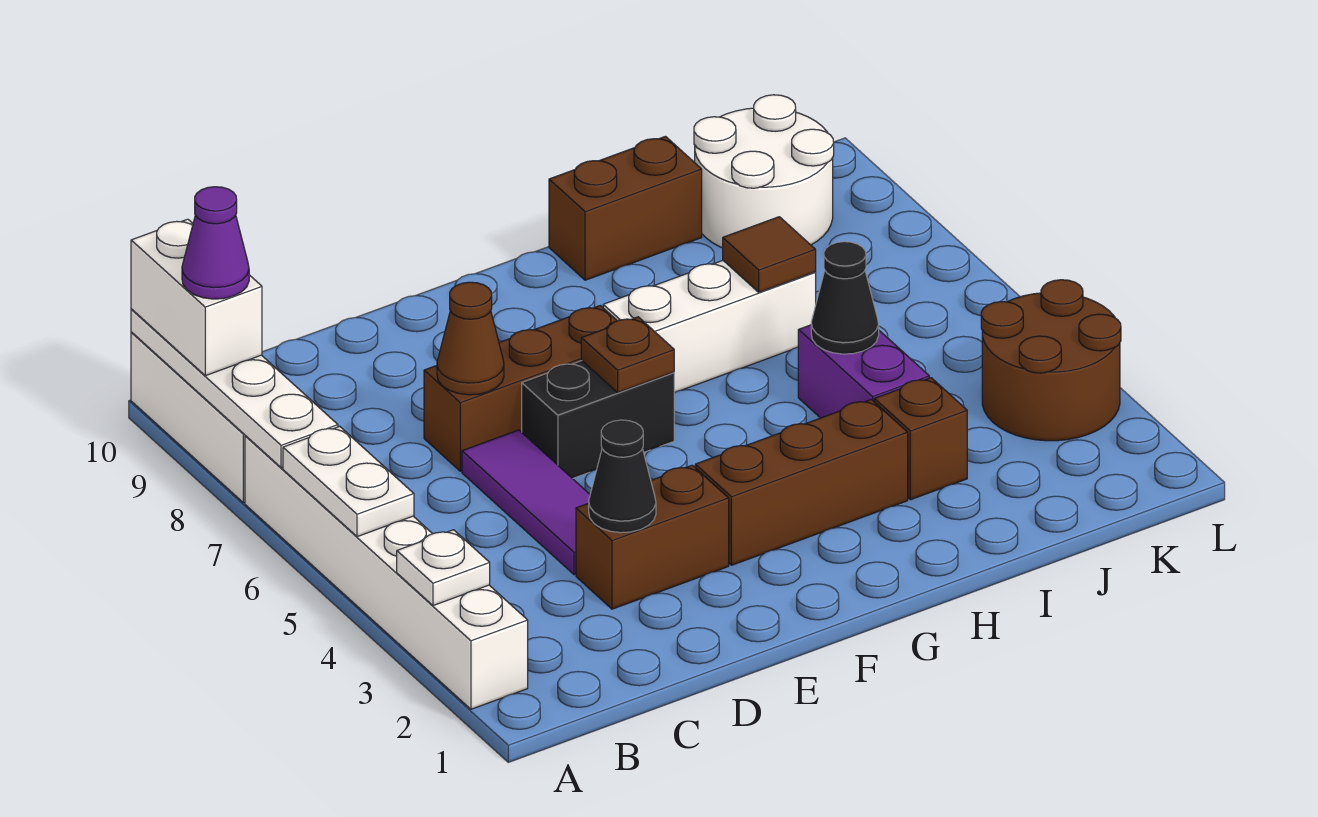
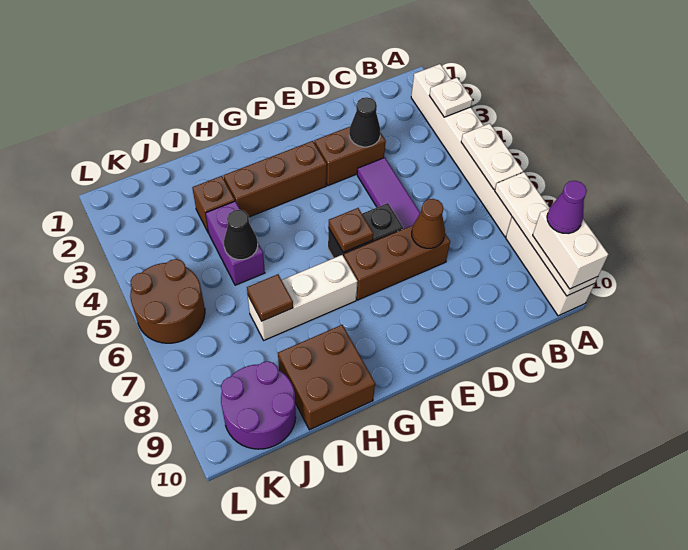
brown 1x2 brick [549,136,702,280] -> brown 2x2 brick [278,325,375,430]
white 2x2 round brick [694,95,834,248] -> purple 2x2 round brick [221,361,296,449]
brown 2x2 round brick [981,280,1121,441] -> brown 2x2 round brick moved to [130,259,205,343]

